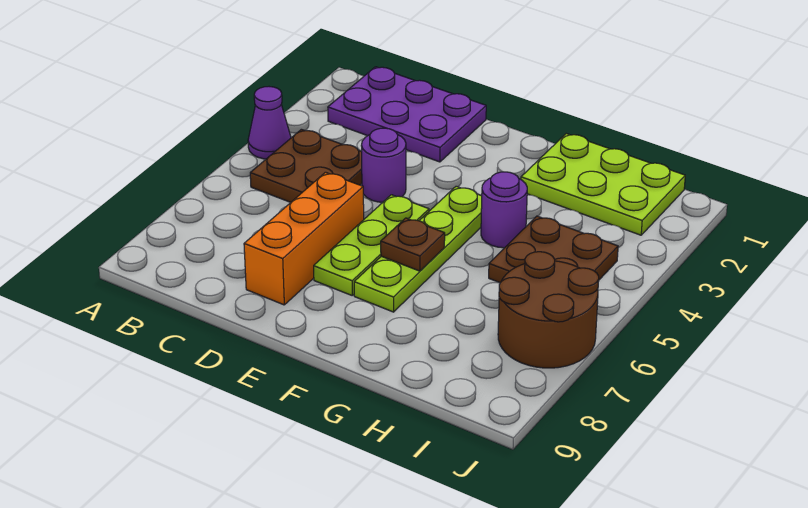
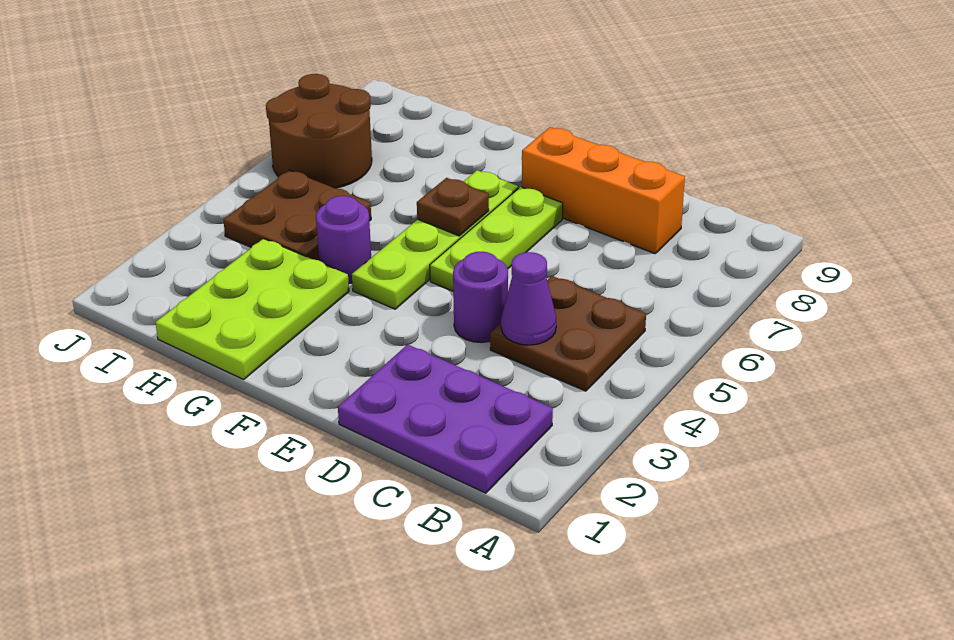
purple 1x1 cone [248,87,291,159] -> purple 1x1 cone moved to [501,252,556,345]
orange 1x3 brick [244,172,364,305] -> orange 1x3 brick turned to [522,127,685,254]
lime 2x3 plate [521,134,685,235] -> lime 2x3 plate turned to [155,239,349,379]

